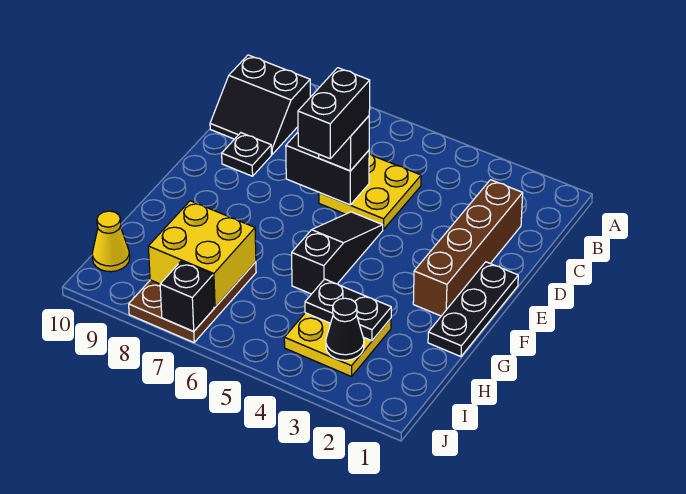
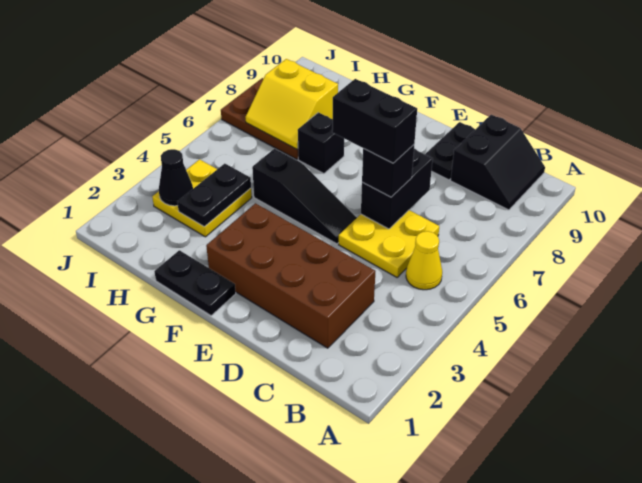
black 2x2 slope [210,55,310,154] -> black 2x2 slope turned to [451,115,545,210]
brown 1x4 brick [413,180,523,316] -> brown 2x4 brick [206,203,375,348]
black 1x1 plate [222,133,271,176] -> black 1x2 plate [425,122,475,180]
black 1x3 plate [428,262,518,357] -> black 1x2 plate [154,250,236,316]
yellow 2x2 brick [148,201,256,307] -> yellow 2x2 slope [246,59,338,149]
yellow 1x1 cone [92,211,130,272] -> yellow 1x1 cone moved to [406,231,442,290]
black 1x1 brick [160,262,214,331] -> black 1x1 brick moved to [298,112,344,174]

